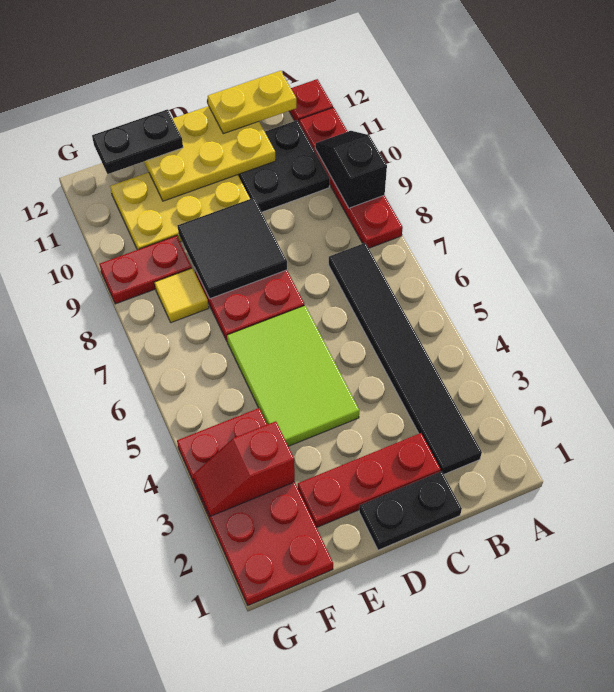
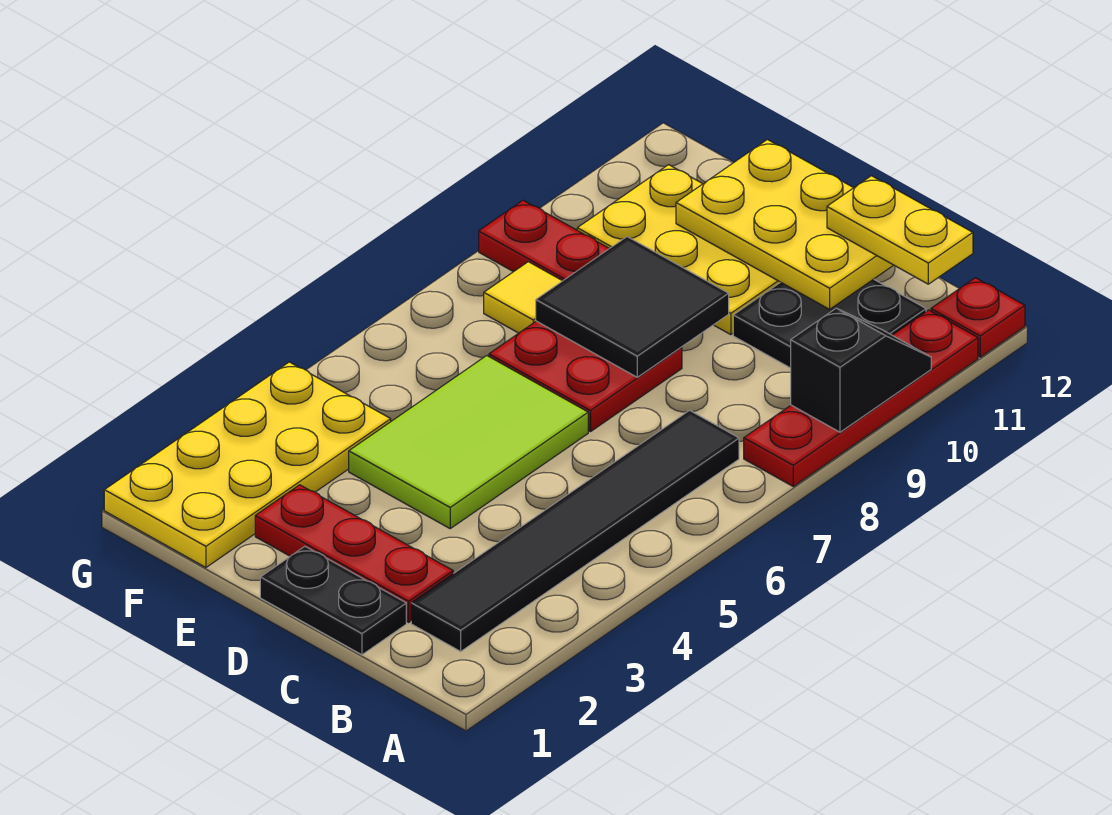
black 1x2 plate [92,109,183,174] -> none
red 2x4 plate [177,408,333,605] -> yellow 2x4 plate [104,362,391,567]
red 1x2 slope [193,421,295,516] -> none

